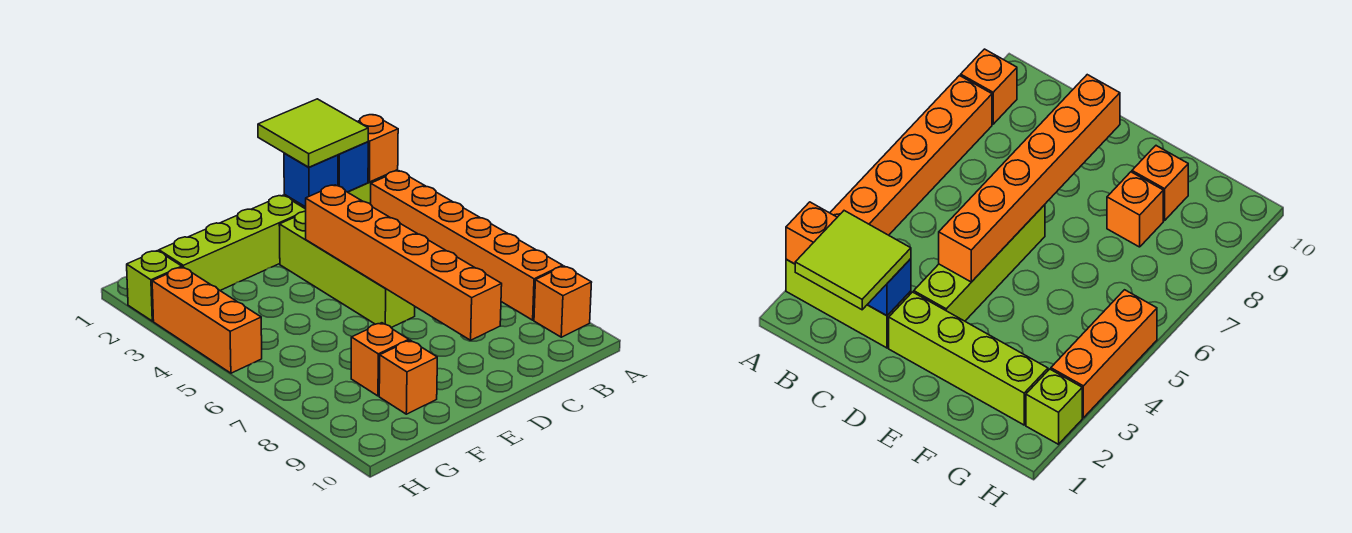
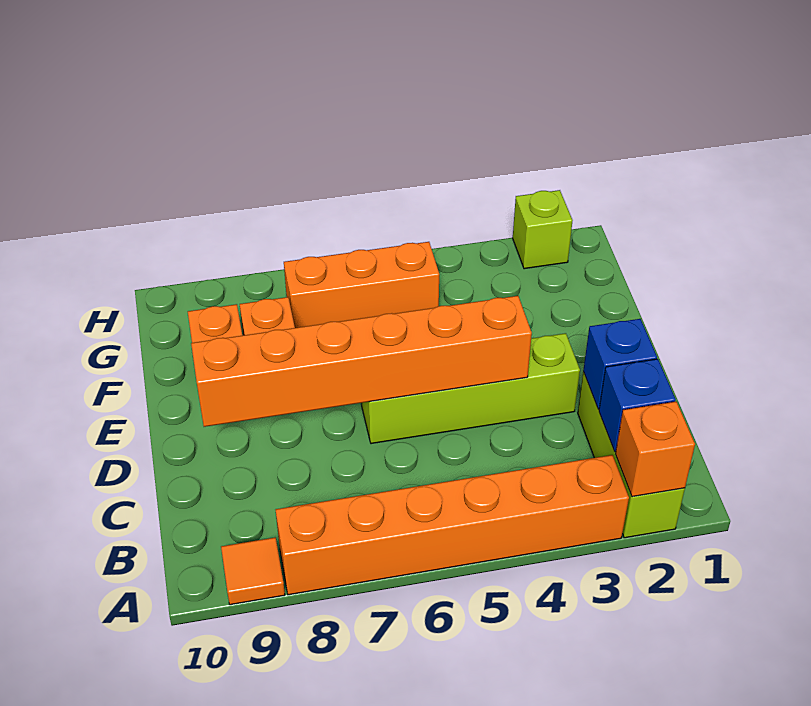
orange 1x1 brick [534,266,592,337] -> orange 1x1 tile [221,538,285,605]
lime 2x2 tile [258,99,368,167] -> none
lime 1x4 brick [159,195,306,290] -> none
orange 1x3 brick [152,267,262,373] -> orange 1x3 brick moved to [284,242,439,328]

